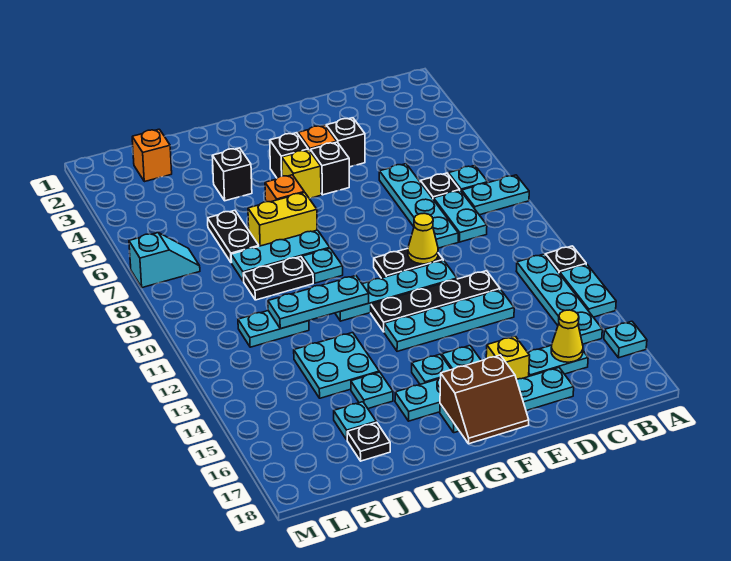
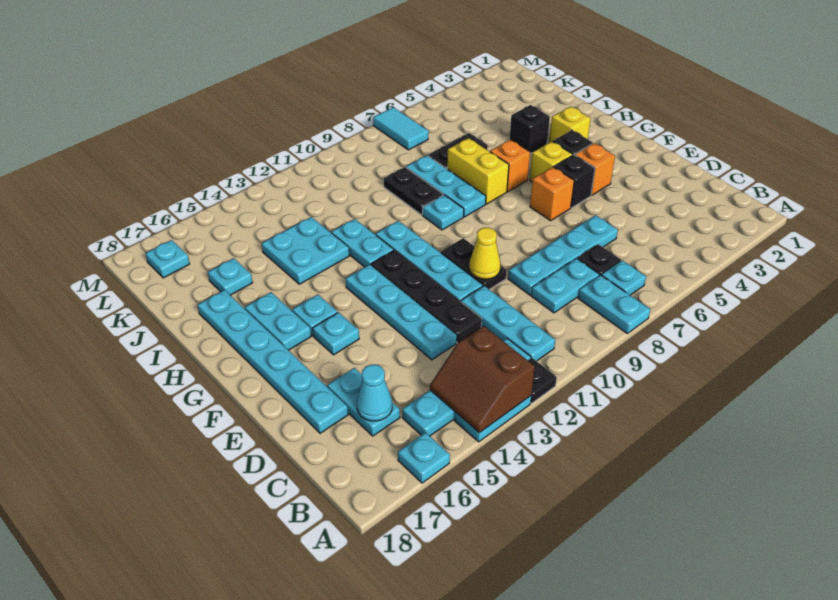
yellow 1x1 cone [551,310,583,362] -> cyan 1x1 cone [357,364,392,421]
cyan 1x4 plate [440,368,574,433] -> cyan 1x6 plate [198,290,348,433]
black 1x1 brick [326,118,365,167] -> none
yellow 1x1 brick [486,336,530,380] -> yellow 1x1 brick moved to [549,107,591,143]
brown 2x2 slope [440,355,529,444] -> brown 2x2 slope moved to [430,326,535,433]
cyan 1x3 plate [268,276,369,329] -> cyan 1x3 plate moved to [461,286,555,361]
cyan 1x1 plate [351,372,393,409] -> cyan 1x1 plate moved to [145,240,190,278]
cyan 1x2 plate [238,311,309,347] -> cyan 1x2 plate moved to [331,219,394,267]
black 1x1 plate [347,422,390,461] -> none
orange 1x1 brick [132,129,172,182] -> orange 1x1 brick moved to [530,167,574,221]
cyan 1x2 slope [129,233,200,288] -> cyan 1x2 tile [373,107,429,150]

